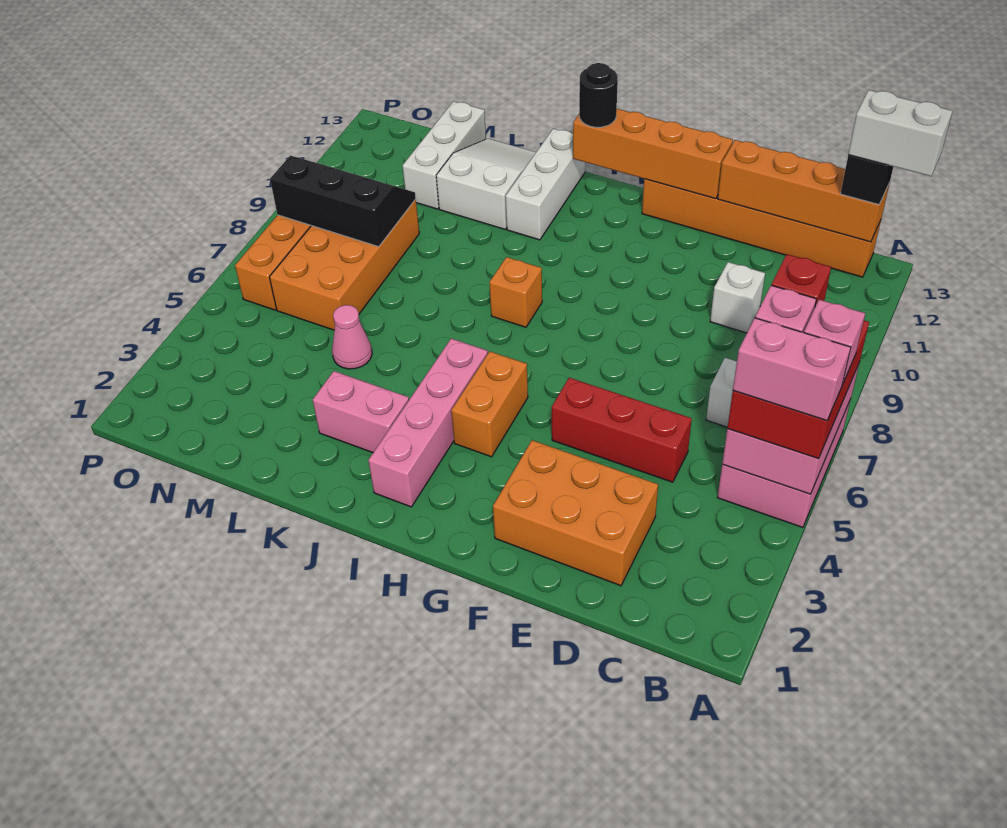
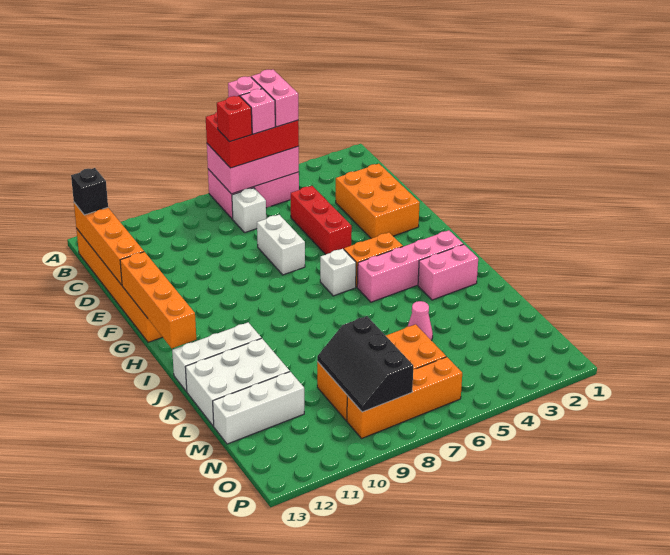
white 1x2 brick [848,90,952,176] -> white 1x2 brick moved to [257,215,305,275]
white 1x1 brick [710,262,765,333] -> white 1x1 brick moved to [320,249,356,296]
orange 1x1 brick [489,257,542,327] -> none
black 1x1 round brick [579,63,618,127] -> none
pink 1x2 brick [313,371,409,453] -> pink 1x2 brick turned to [418,244,478,300]
white 2x3 slope [436,139,536,229] -> white 2x3 brick [185,338,290,426]

